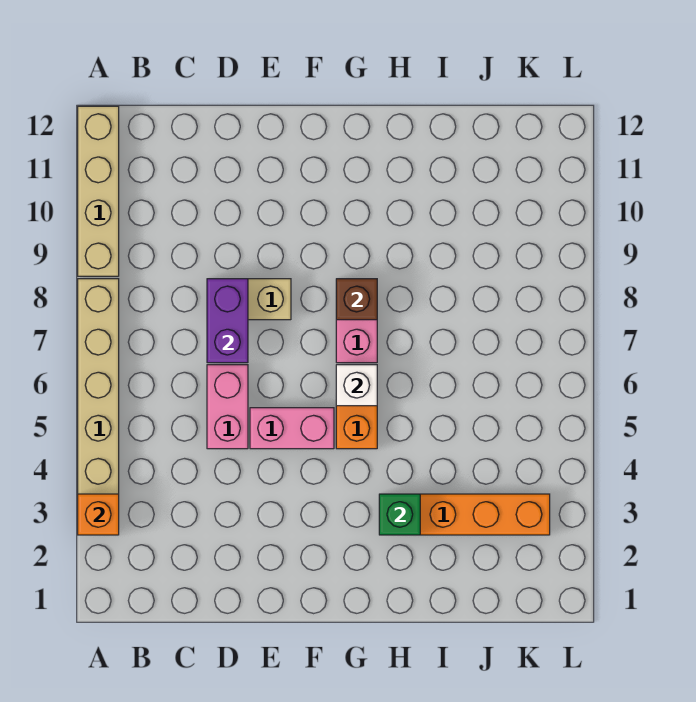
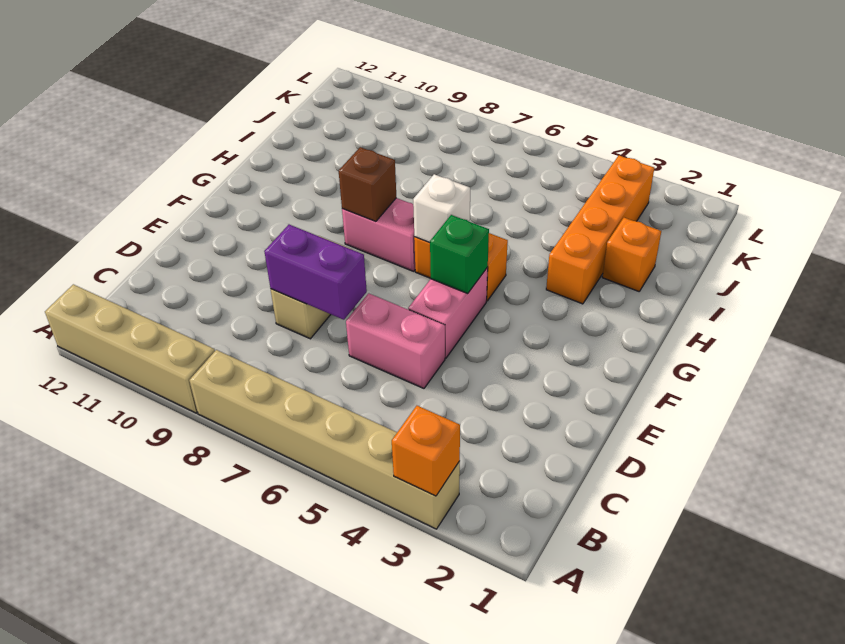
green 1x1 brick [379,494,420,535] -> green 1x1 brick moved to [430,215,489,293]
none -> orange 1x1 brick [602,218,661,291]

